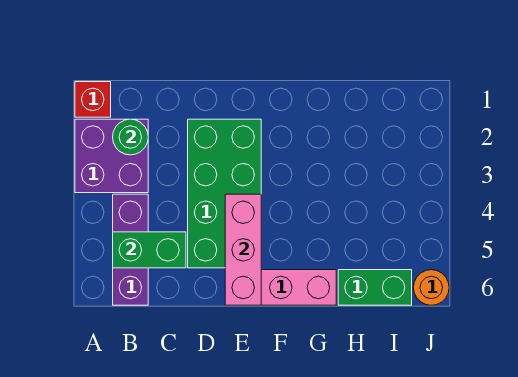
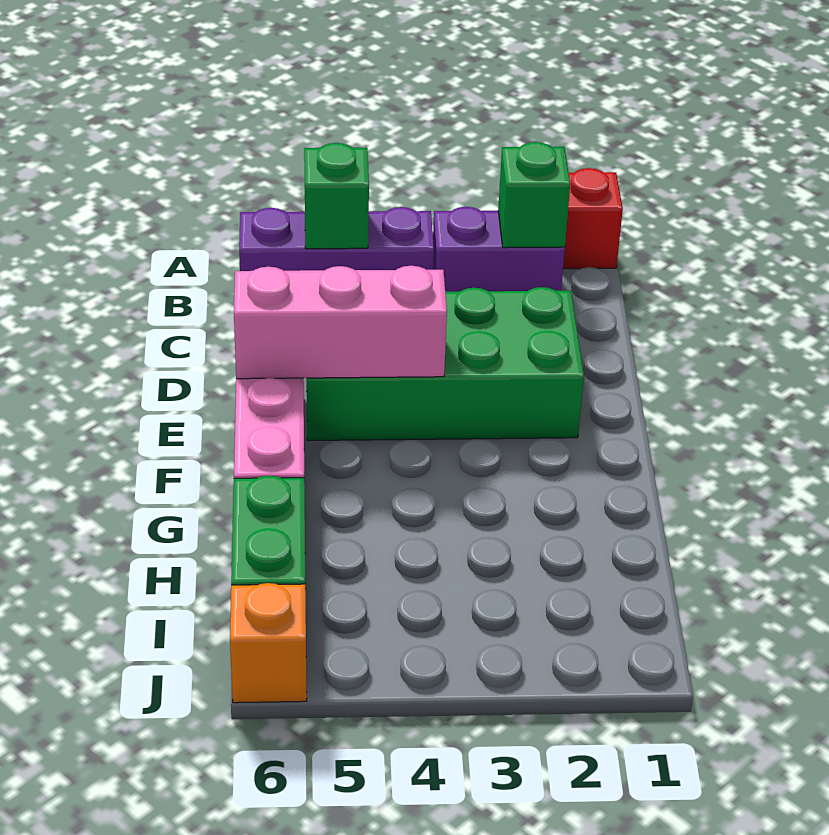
purple 2x2 brick [75,119,148,193] -> purple 1x2 brick [433,207,565,292]
green 1x1 round brick [113,119,148,155] -> green 1x1 brick [498,142,570,248]
green 1x2 brick [113,232,186,268] -> green 1x1 brick [304,143,369,249]
orange 1x1 round brick [413,270,449,305] -> orange 1x1 brick [230,583,307,703]

